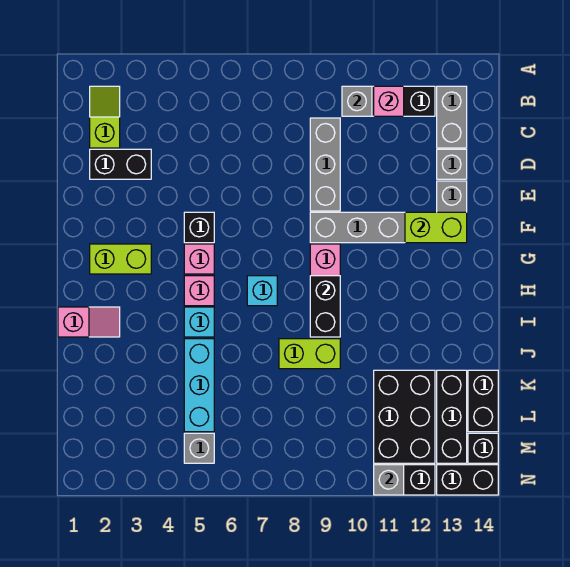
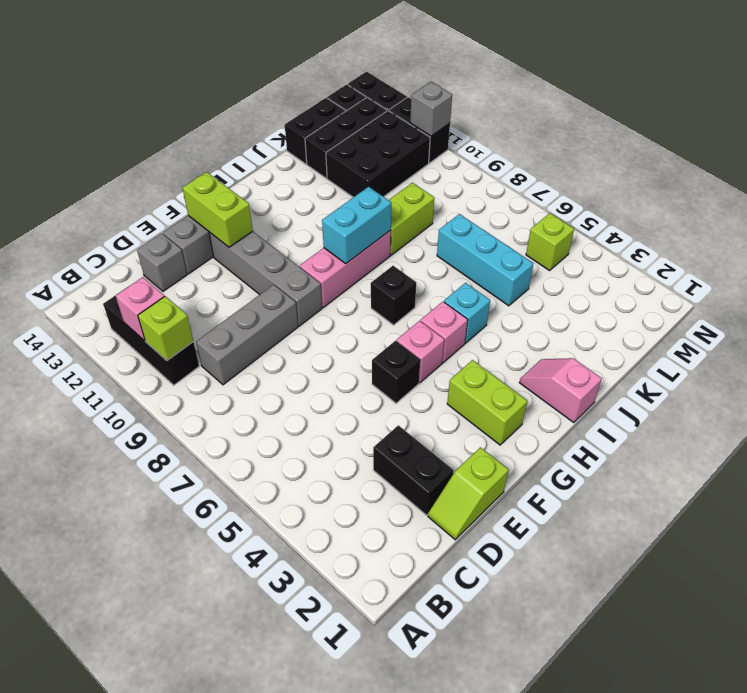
lime 1x2 slope [90,86,120,148] -> lime 1x2 slope moved to [428,447,509,540]
grey 1x1 brick [342,86,372,116] -> lime 1x1 brick [138,296,193,360]
grey 1x2 brick [437,86,467,148] -> none
cyan 1x1 brick [247,276,277,306] -> black 1x1 brick [371,266,416,325]
black 1x2 brick [310,276,340,337] -> cyan 1x2 brick [322,187,391,263]
cyan 1x3 brick [184,339,214,432] -> cyan 1x3 brick turned to [437,214,533,306]
lime 1x2 brick [279,339,340,369] -> lime 1x2 brick turned to [389,183,434,255]
grey 1x1 brick [184,433,214,463] -> lime 1x1 brick [526,213,574,270]

